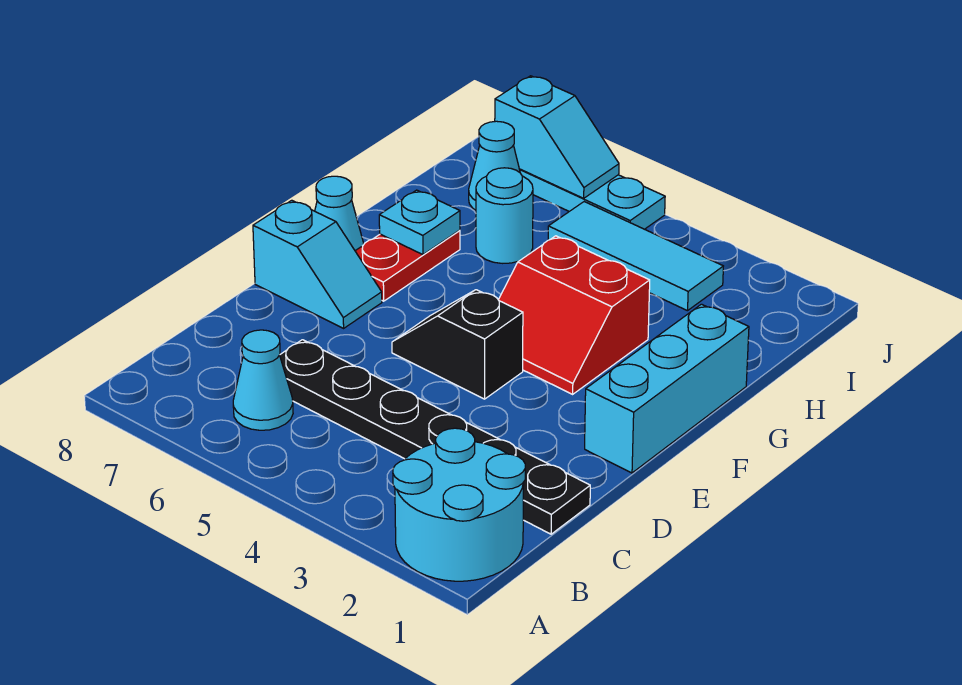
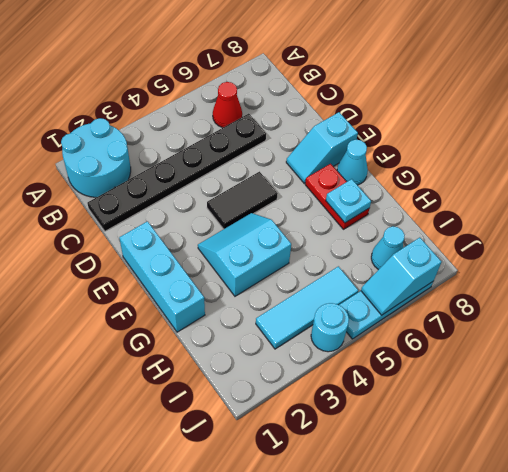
cyan 1x1 cone [233,330,293,430] -> red 1x1 cone [213,82,242,128]
black 1x2 slope [392,290,523,399] -> black 1x2 tile [207,172,278,229]
red 2x2 slope [499,236,650,394] -> cyan 2x2 slope [198,213,291,296]
cyan 1x1 round brick [476,168,533,263] -> cyan 1x1 round brick moved to [311,303,349,352]

